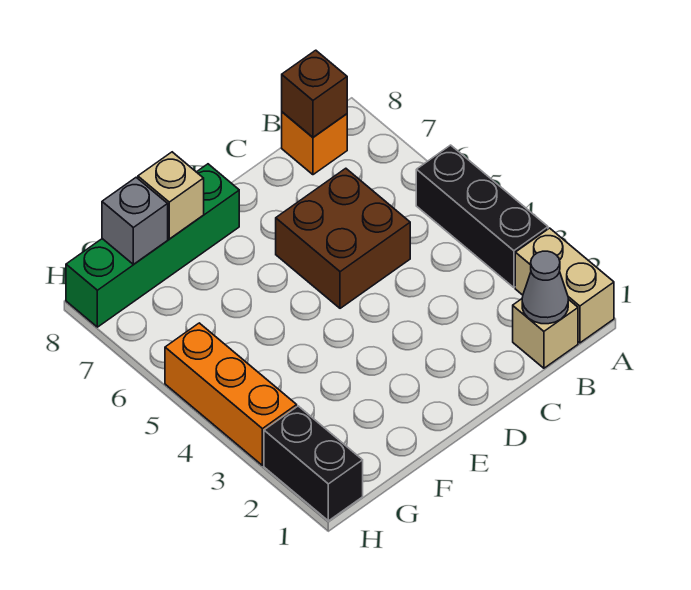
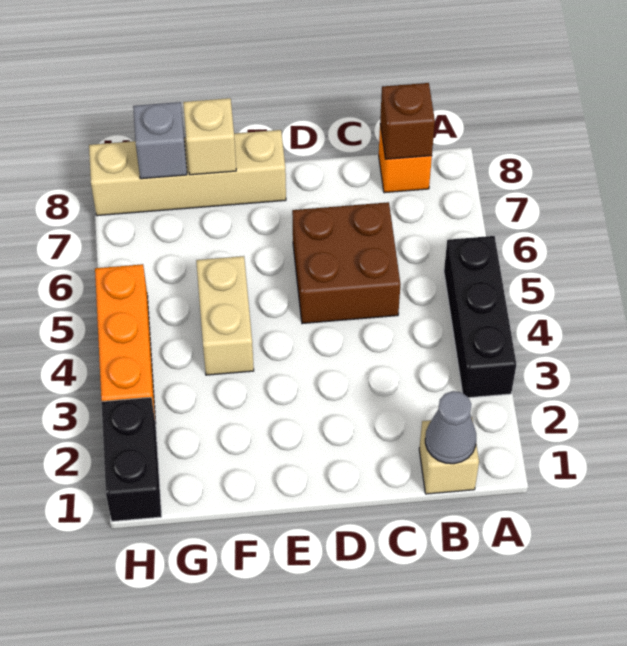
tan 1x2 brick [515,228,614,343] -> tan 1x2 brick moved to [196,256,254,375]
green 1x4 brick [66,164,239,327] -> tan 1x4 brick [89,130,286,216]

